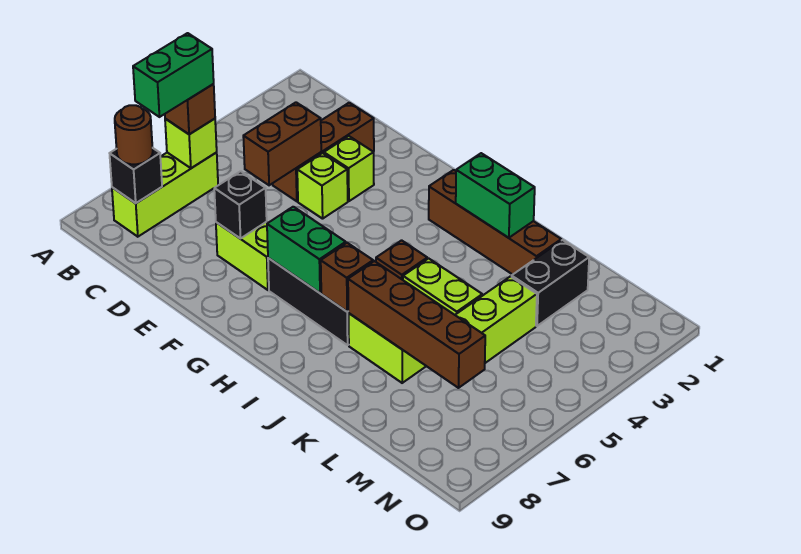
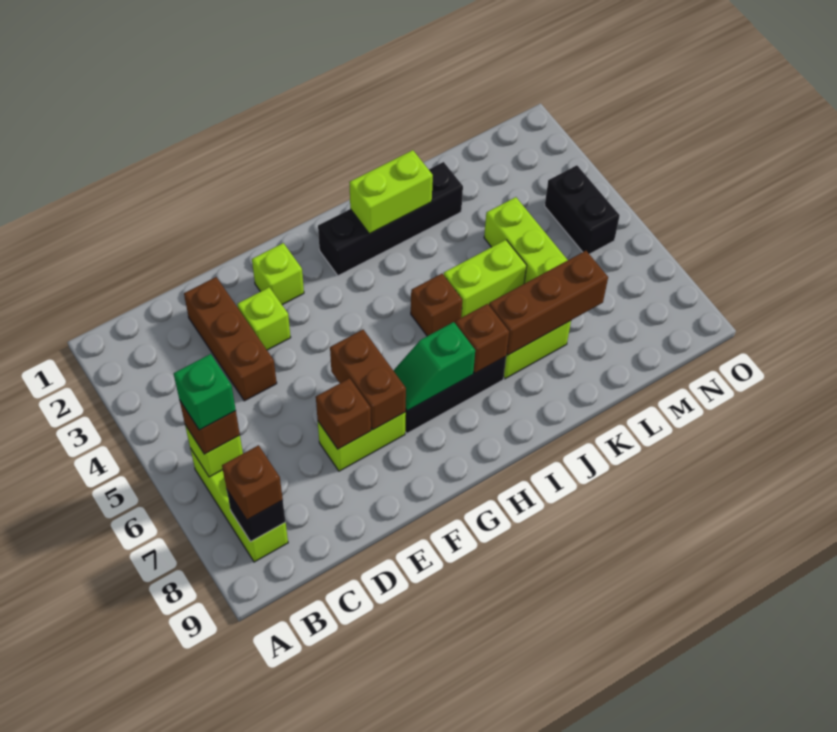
green 1x2 brick [133,33,214,117] -> green 1x1 brick [174,354,236,430]
brown 1x1 round brick [115,105,153,164] -> brown 1x1 brick [222,445,283,520]
brown 1x2 brick [243,102,321,185] -> brown 1x2 brick moved to [330,330,406,430]
lime 1x1 brick [297,153,348,219] -> lime 1x1 brick moved to [252,243,304,305]
black 1x1 brick [214,171,267,238] -> brown 1x1 brick [316,378,371,449]
green 1x2 brick [267,207,346,293] -> green 1x2 slope [393,322,475,411]
brown 1x4 brick [429,170,561,274] -> black 1x4 brick [318,162,463,276]
green 1x2 brick [456,153,535,238] -> lime 1x2 brick [349,150,433,234]
brown 1x4 brick [348,261,485,388] -> brown 1x3 brick [489,251,608,355]
black 1x2 brick [512,240,589,326] -> black 1x2 brick moved to [545,165,620,254]

